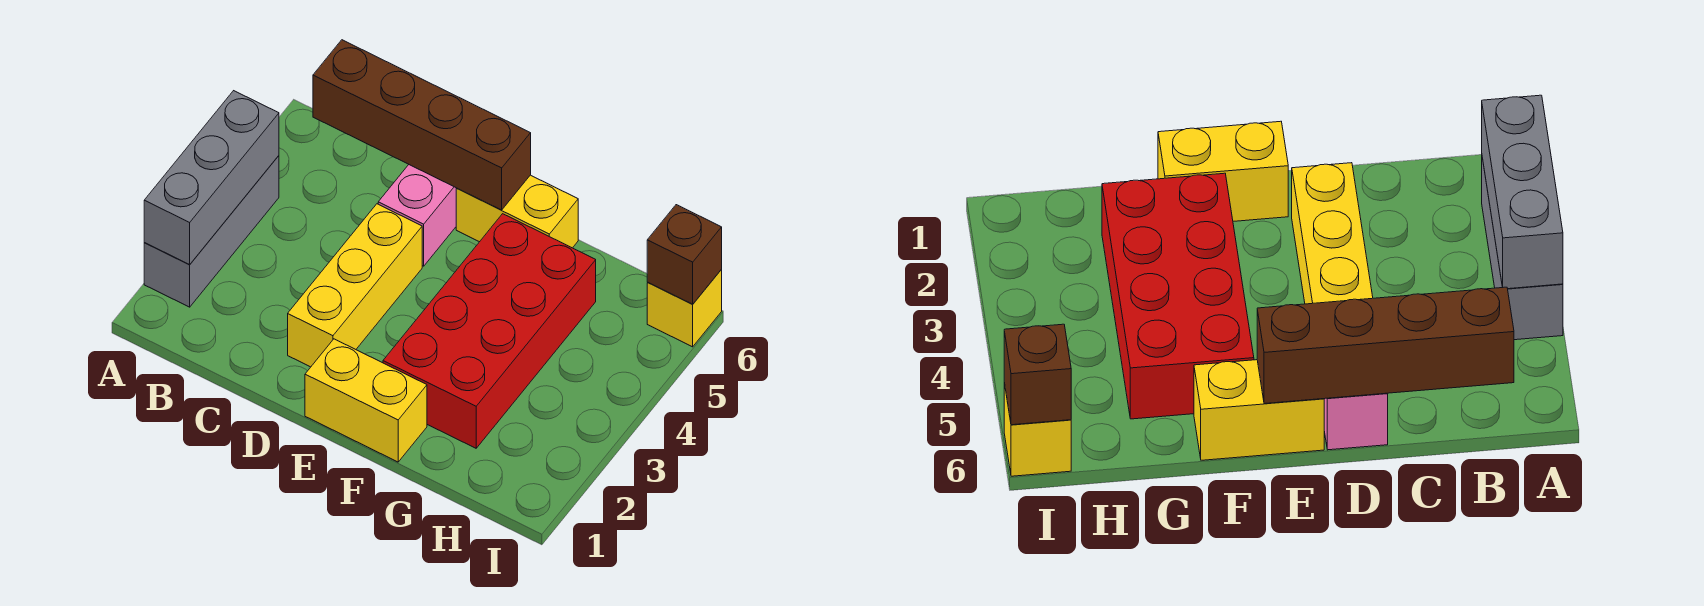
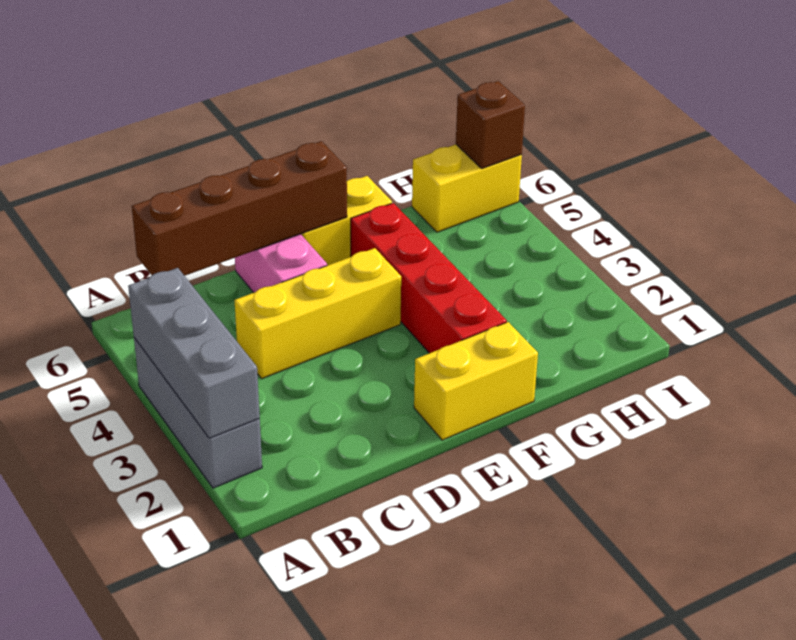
yellow 1x3 brick [288,204,422,367] -> yellow 1x3 brick turned to [234,248,401,379]
red 2x4 brick [383,214,596,448] -> red 1x4 brick [351,203,507,353]
yellow 1x1 brick [647,270,722,347] -> yellow 1x2 brick [412,145,522,232]

